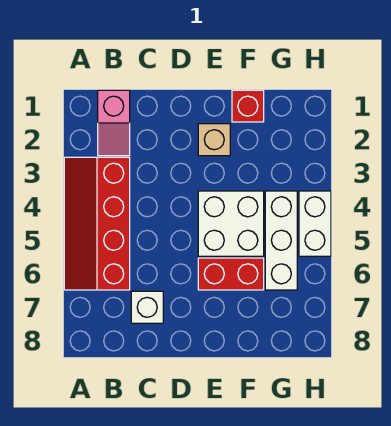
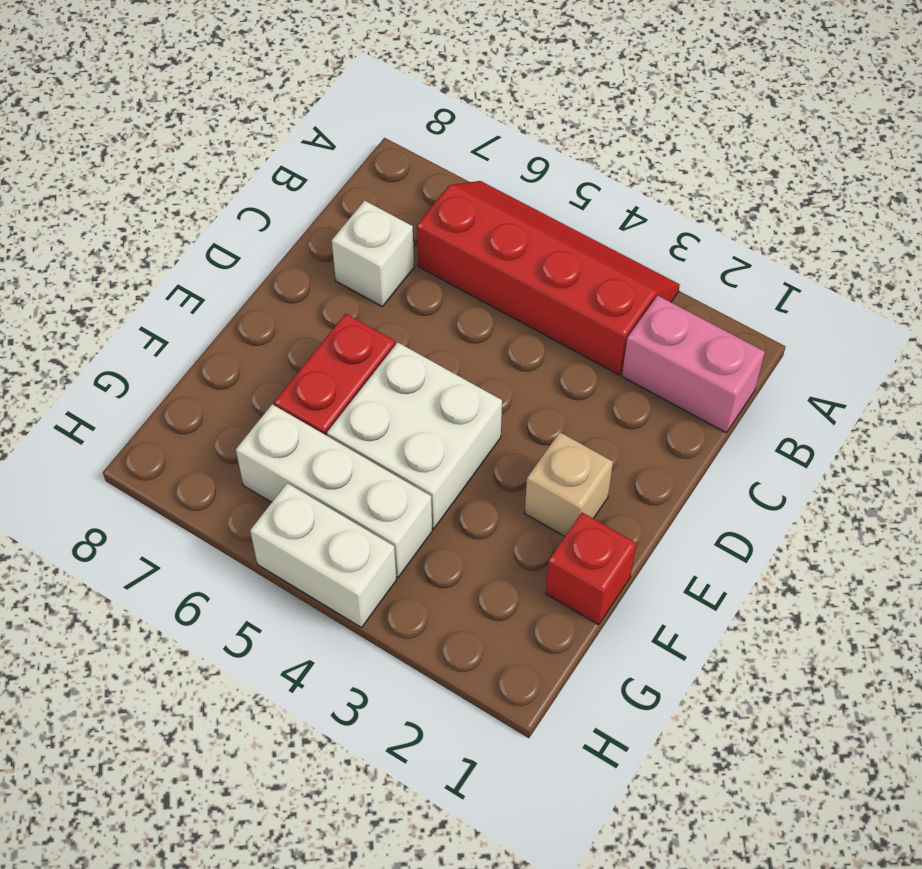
pink 1x2 slope [98,90,130,156] -> pink 1x2 brick [622,296,765,433]

